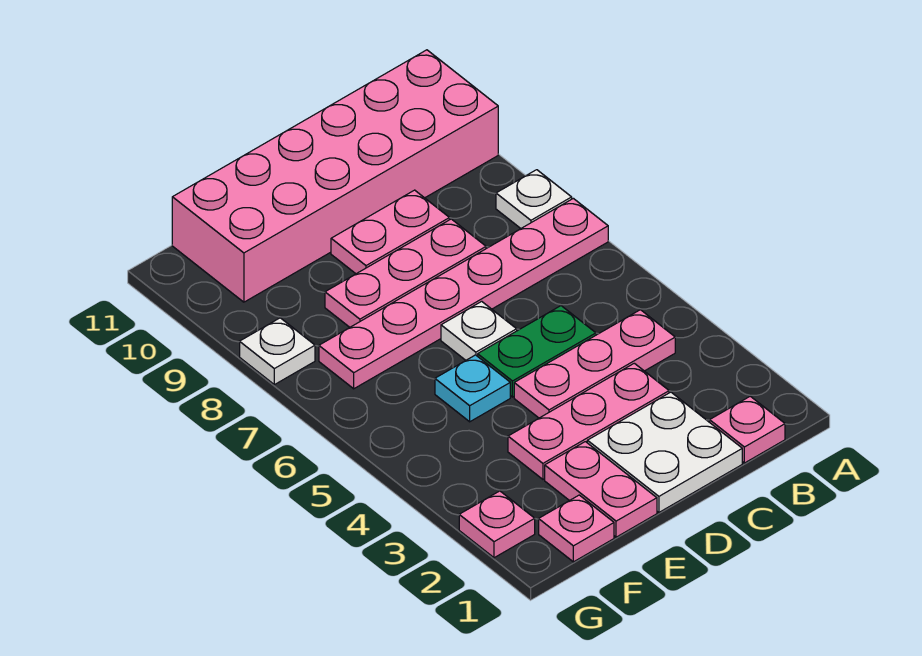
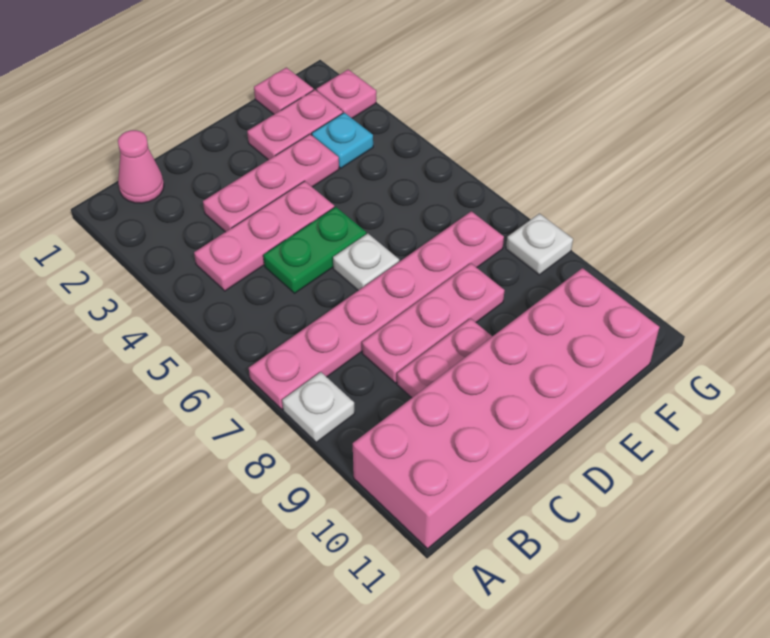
pink 1x1 plate [710,396,785,463] -> pink 1x1 cone [118,130,164,203]
white 2x2 plate [587,392,742,512] -> none
pink 1x2 plate [545,442,657,537] -> pink 1x2 plate turned to [247,90,343,160]
cyan 1x1 plate [435,355,510,422] -> cyan 1x1 plate moved to [312,113,373,168]

